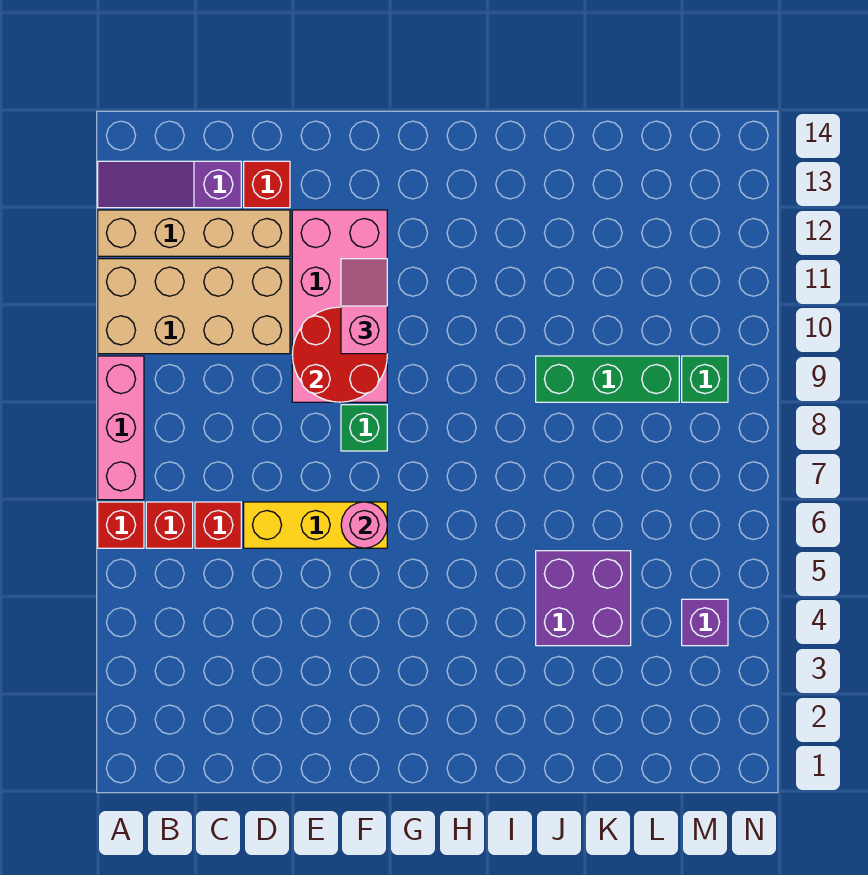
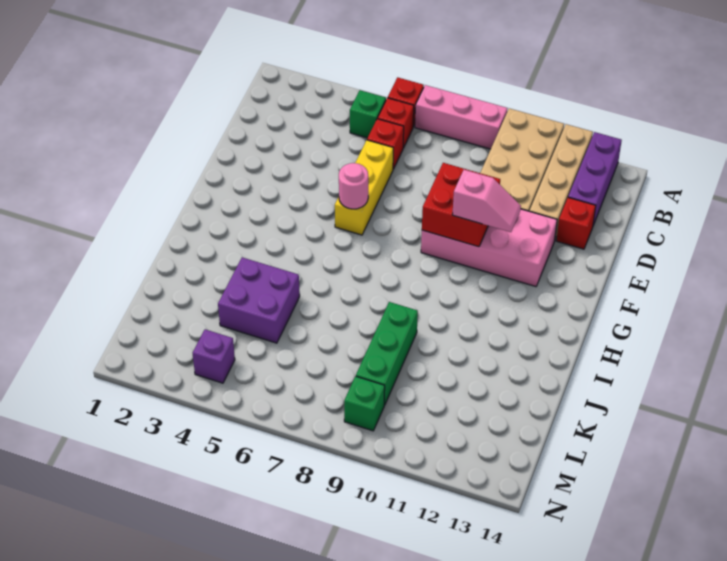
purple 1x3 slope [98,161,241,208] -> purple 1x3 brick [568,132,622,225]
red 2x2 round brick [292,307,387,402] -> red 2x2 brick [422,163,500,247]
green 1x1 brick [341,405,387,451] -> green 1x1 brick moved to [350,90,386,138]

